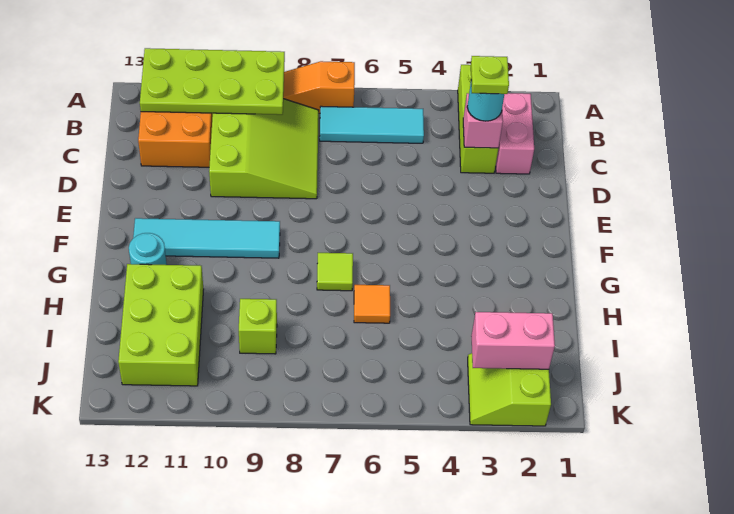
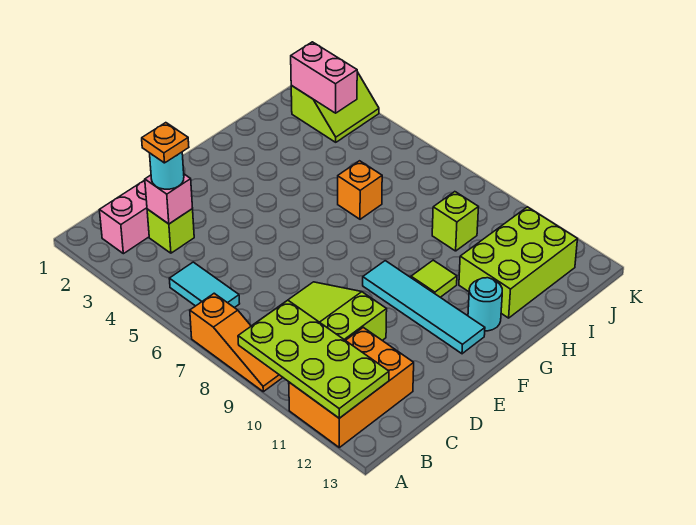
lime 1x3 brick [458,65,498,173] -> lime 1x1 brick [147,209,194,253]
cyan 1x3 tile [320,106,424,143] -> cyan 1x2 tile [169,262,240,308]
lime 1x1 plate [471,56,509,94] -> orange 1x1 plate [142,123,189,163]
lime 1x1 tile [317,253,353,291] -> lime 1x1 tile moved to [411,260,457,297]
orange 1x1 tile [354,285,390,323] -> orange 1x1 brick [338,161,382,219]

